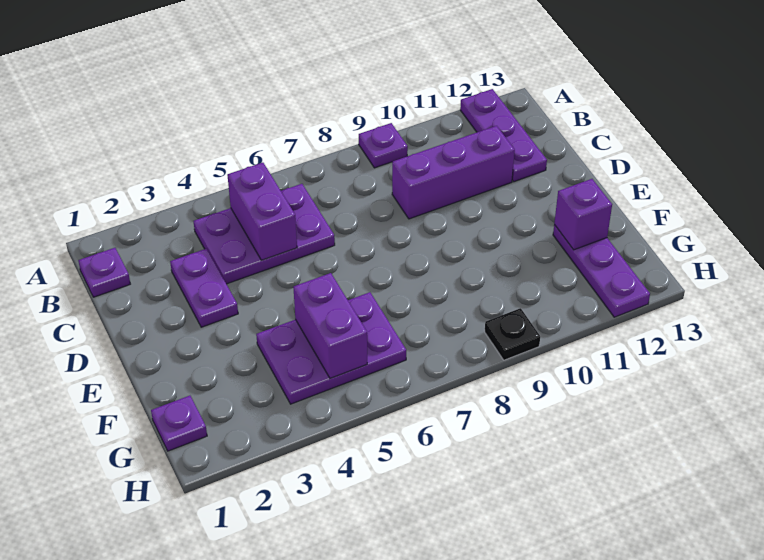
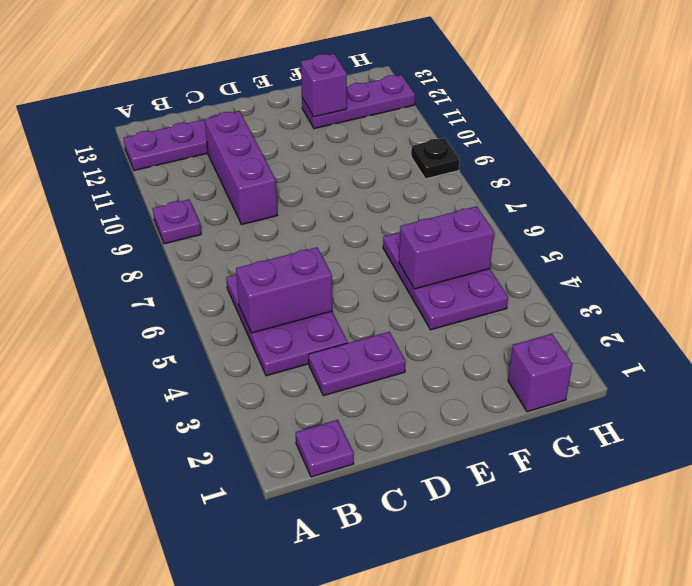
purple 1x1 plate [151,396,207,451] -> purple 1x1 brick [508,334,572,412]

